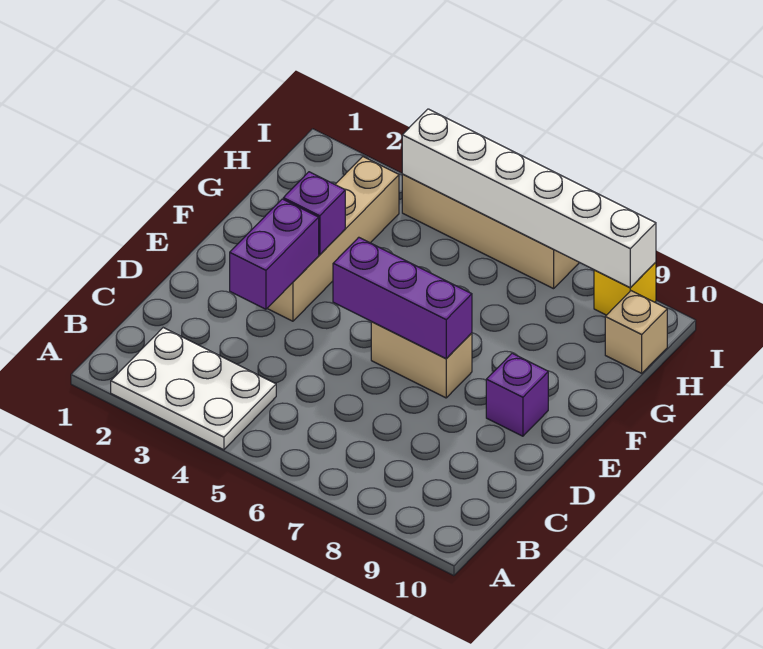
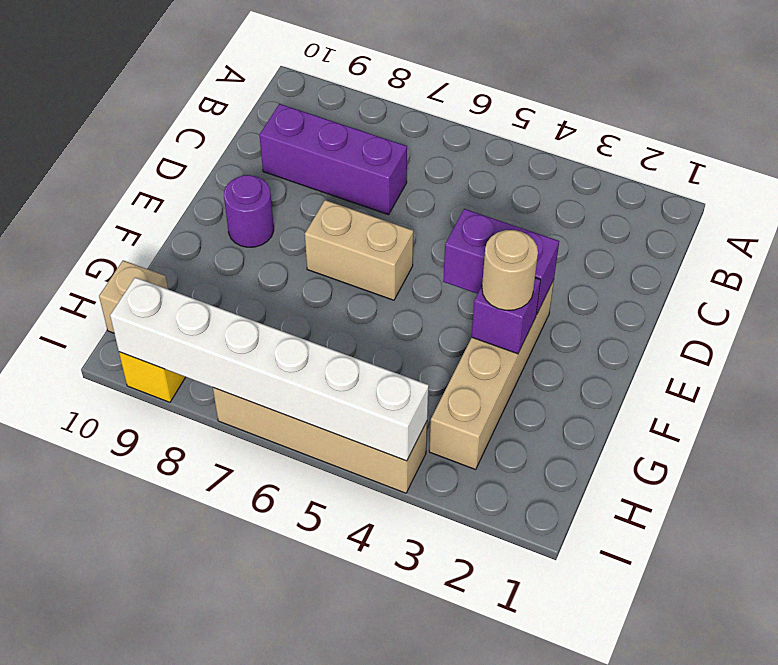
white 2x3 plate [111,328,276,450] -> none
purple 1x2 brick [230,199,319,309] -> purple 1x2 brick turned to [443,209,559,315]
purple 1x3 brick [333,237,472,359] -> purple 1x3 brick moved to [259,104,407,215]
purple 1x1 brick [486,353,548,436] -> purple 1x1 round brick [224,175,274,247]
none -> tan 1x1 round brick [482,230,538,310]

